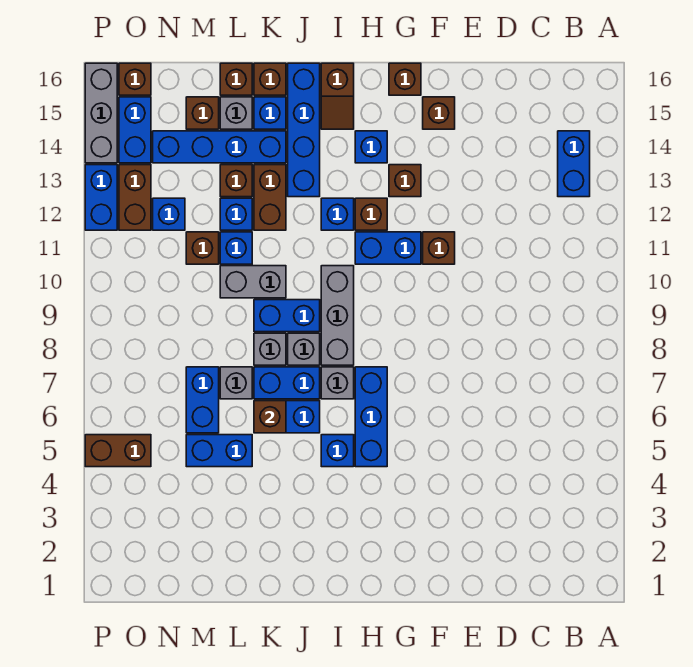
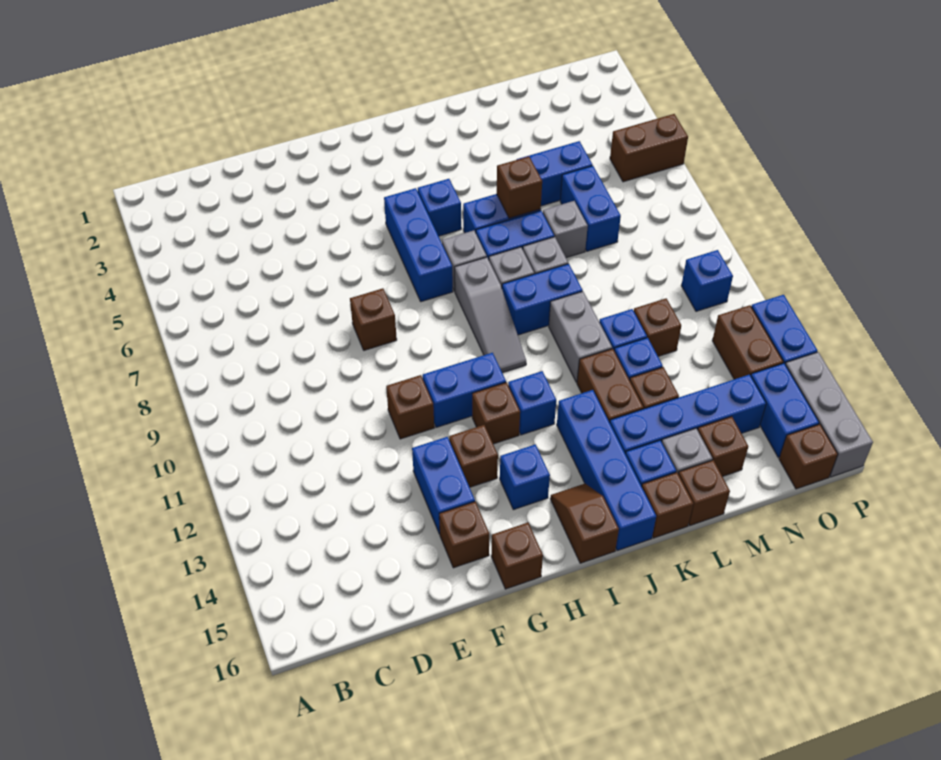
blue 1x2 brick [558,131,590,197] -> blue 1x2 brick moved to [412,437,475,534]
none -> brown 1x1 brick [350,288,397,350]
grey 1x3 brick [321,266,354,365] -> grey 1x3 slope [455,257,526,373]
grey 1x2 brick [220,266,286,298] -> grey 1x2 brick turned to [549,291,612,383]
blue 1x1 brick [153,198,185,230] -> blue 1x1 brick moved to [681,250,733,311]

